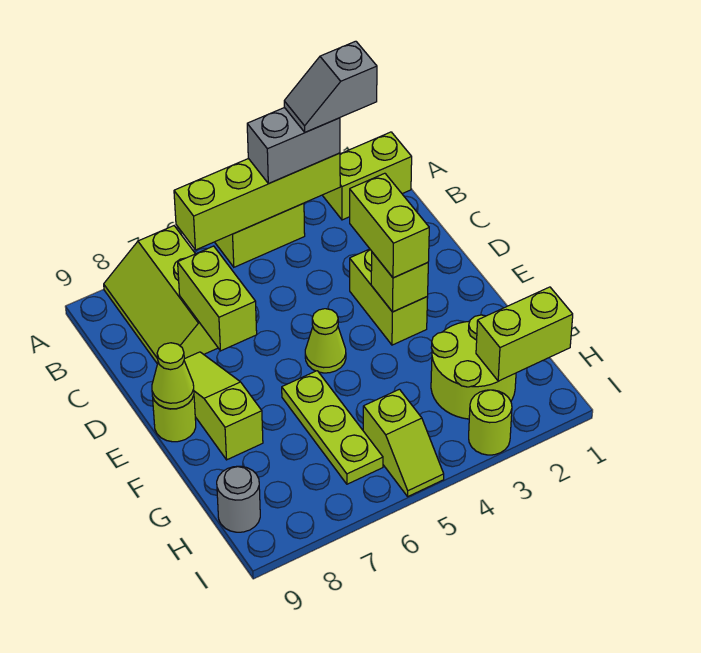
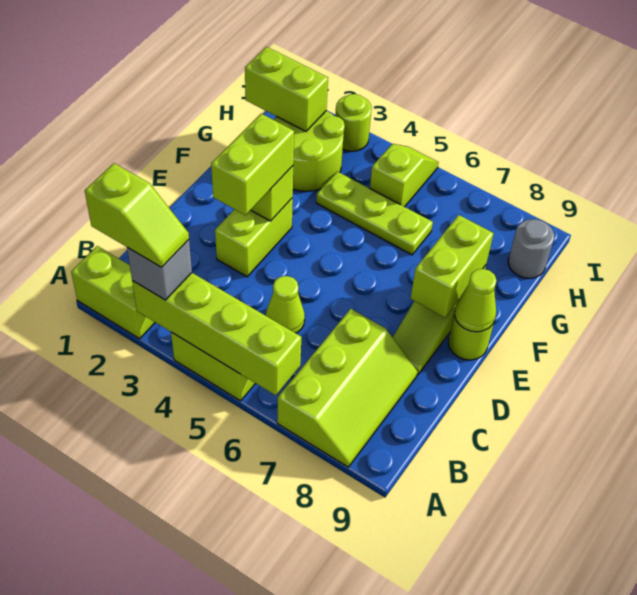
grey 1x2 slope [284,41,377,132] -> lime 1x2 slope [85,163,189,267]
grey 1x2 brick [247,108,340,183] -> grey 1x1 brick [127,240,192,300]
lime 1x2 brick [178,246,257,351] -> lime 1x2 brick moved to [411,215,493,318]
lime 1x1 cone [305,309,346,373] -> lime 1x1 cone moved to [266,276,305,333]
lime 1x3 plate [282,371,383,484] -> lime 1x3 plate turned to [316,172,433,255]

